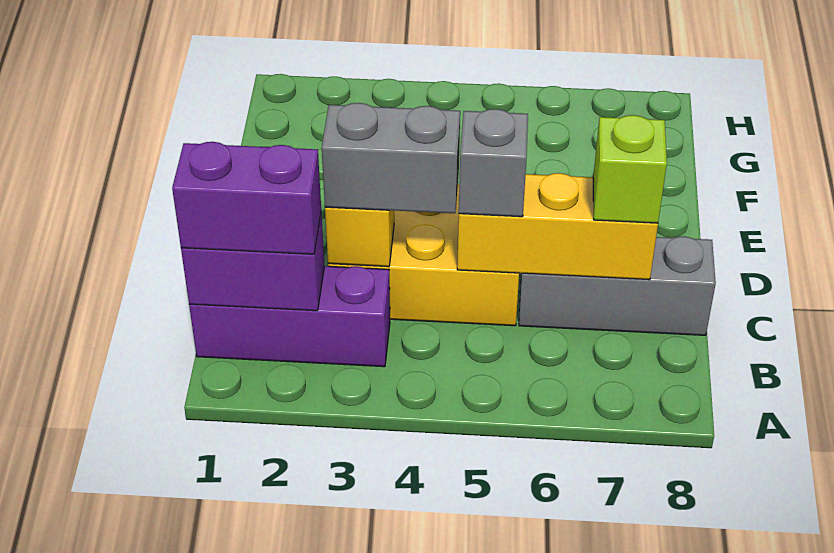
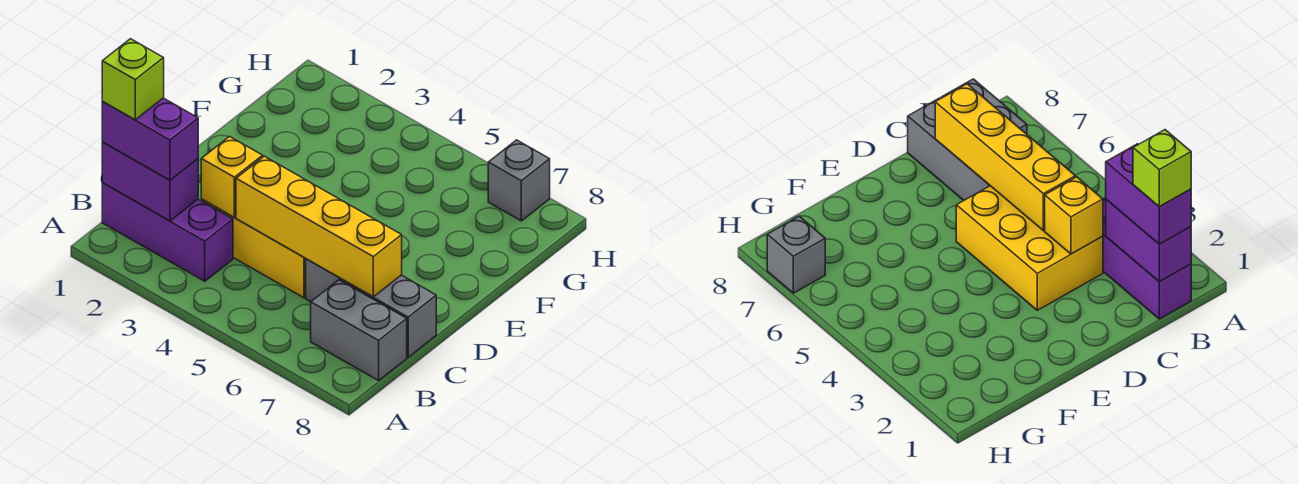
grey 1x2 brick [322,103,460,213] -> grey 1x2 brick moved to [311,280,407,381]
yellow 1x3 brick [457,173,658,280] -> yellow 1x4 brick [236,156,402,297]
grey 1x1 brick [459,109,528,217] -> grey 1x1 brick moved to [488,140,550,221]
lime 1x1 brick [593,115,667,223] -> lime 1x1 brick moved to [102,39,164,120]

